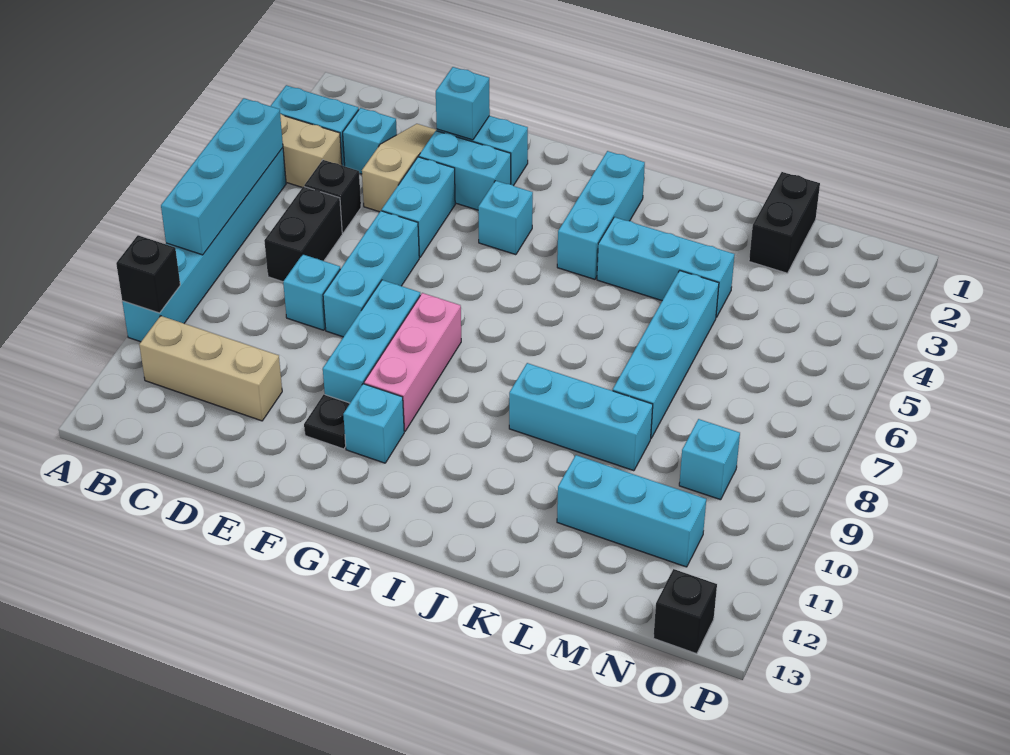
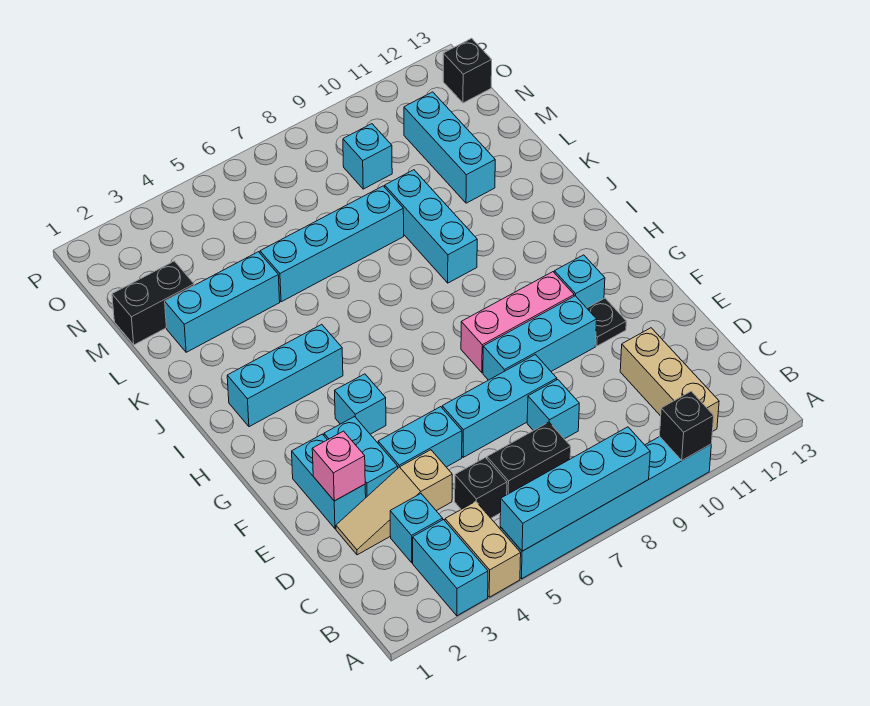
cyan 1x1 brick [436,67,490,140] -> pink 1x1 brick [312,431,365,501]
cyan 1x3 brick [597,217,735,317] -> cyan 1x3 brick turned to [165,252,280,352]

